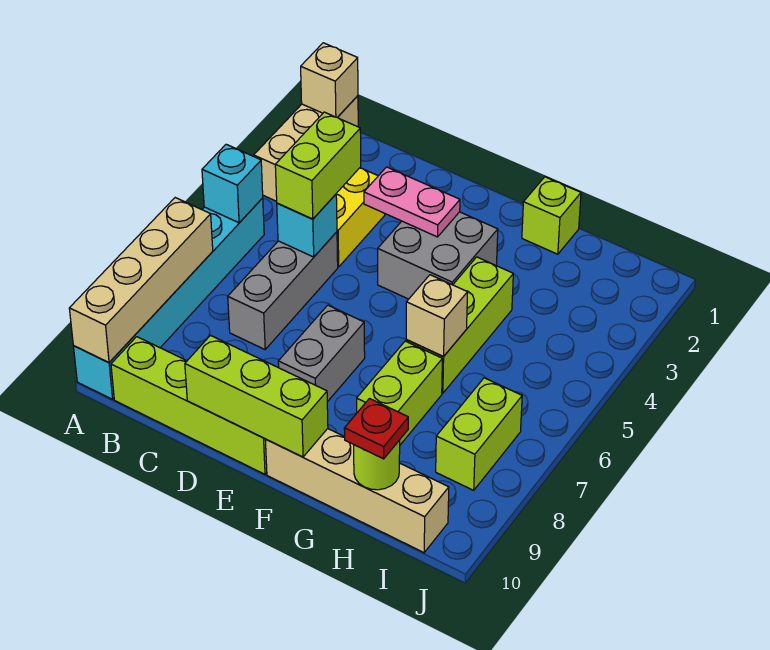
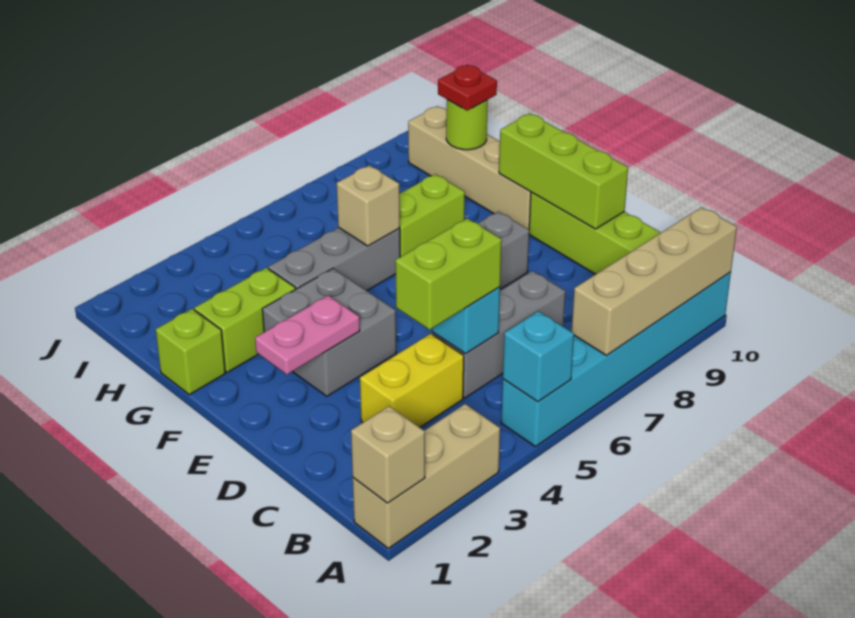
pink 1x2 plate [364,167,460,237] -> pink 1x2 plate turned to [255,295,360,375]
lime 1x3 brick [406,257,513,393] -> grey 1x3 brick [268,228,400,291]
lime 1x2 brick [436,378,522,490] -> lime 1x2 brick moved to [194,268,296,372]

